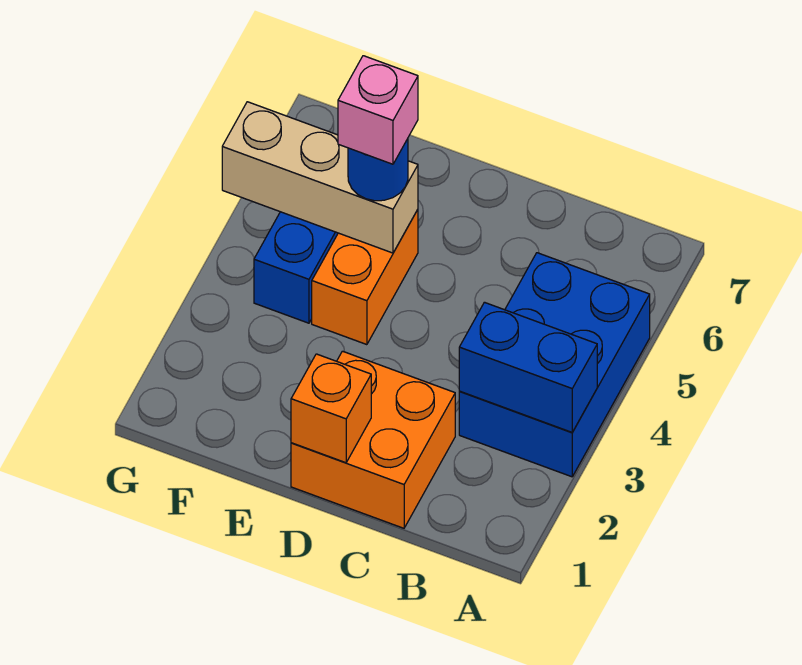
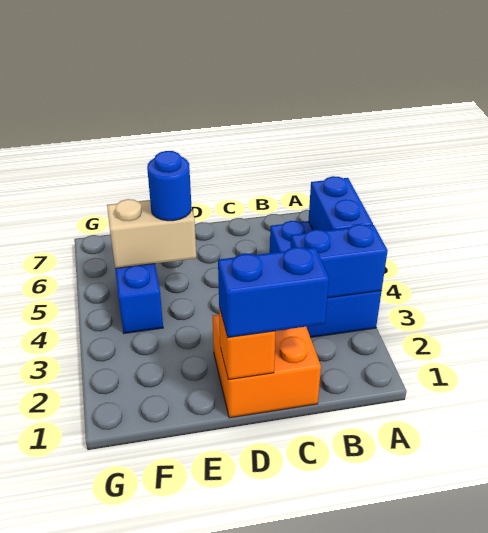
none -> blue 1x2 brick [309,176,373,231]
none -> blue 1x2 brick [218,247,329,337]
orange 1x2 brick [312,210,418,345] -> none
tan 1x3 brick [222,102,418,253] -> tan 1x2 brick [107,199,196,268]
pink 1x1 brick [338,56,418,164] -> none

